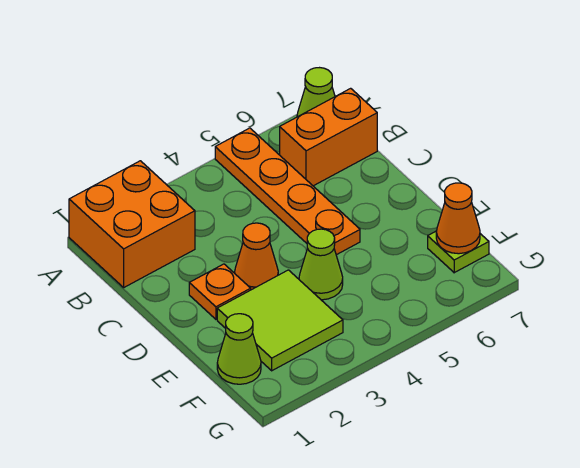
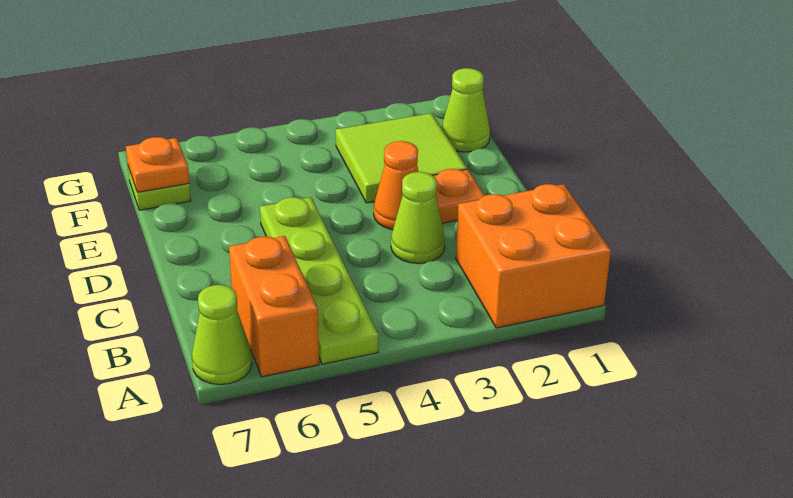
orange 1x4 plate [215,128,360,255] -> lime 1x4 plate [260,197,379,364]
orange 1x2 brick [280,88,377,186] -> orange 1x2 brick turned to [229,236,319,377]
lime 1x1 cone [299,229,343,300] -> lime 1x1 cone moved to [391,172,445,263]
orange 1x1 cone [436,183,480,254] -> orange 1x1 plate [126,137,189,192]

